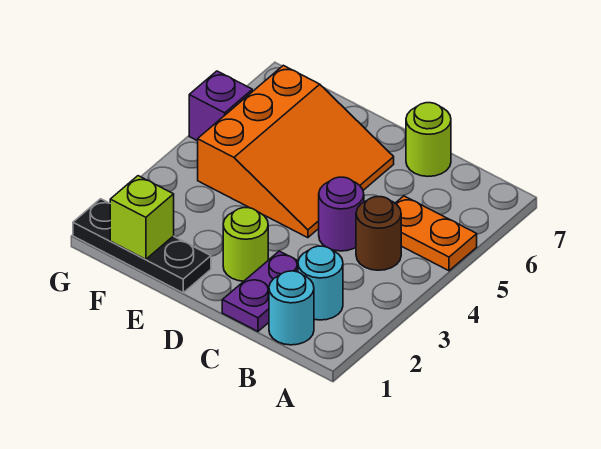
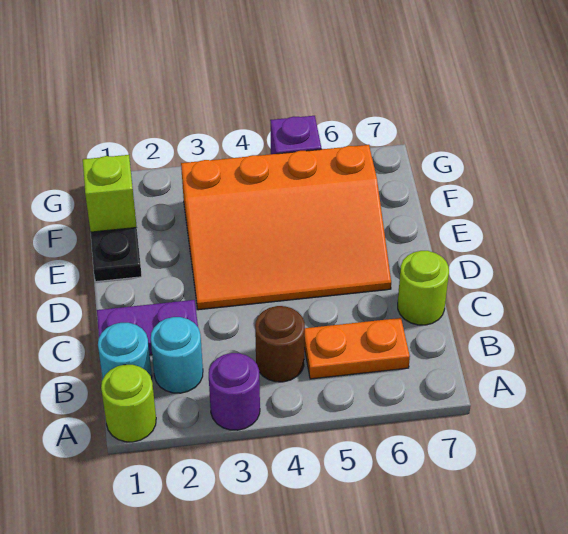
orange 1x2 plate [395,196,477,271] -> orange 1x2 plate turned to [304,318,410,379]
purple 1x1 round brick [319,177,364,251] -> purple 1x1 round brick moved to [209,353,260,430]
lime 1x1 round brick [223,208,268,281] -> lime 1x1 round brick moved to [101,365,156,442]
orange 3x3 slope [198,65,394,238] -> orange 3x4 slope [181,145,391,310]

